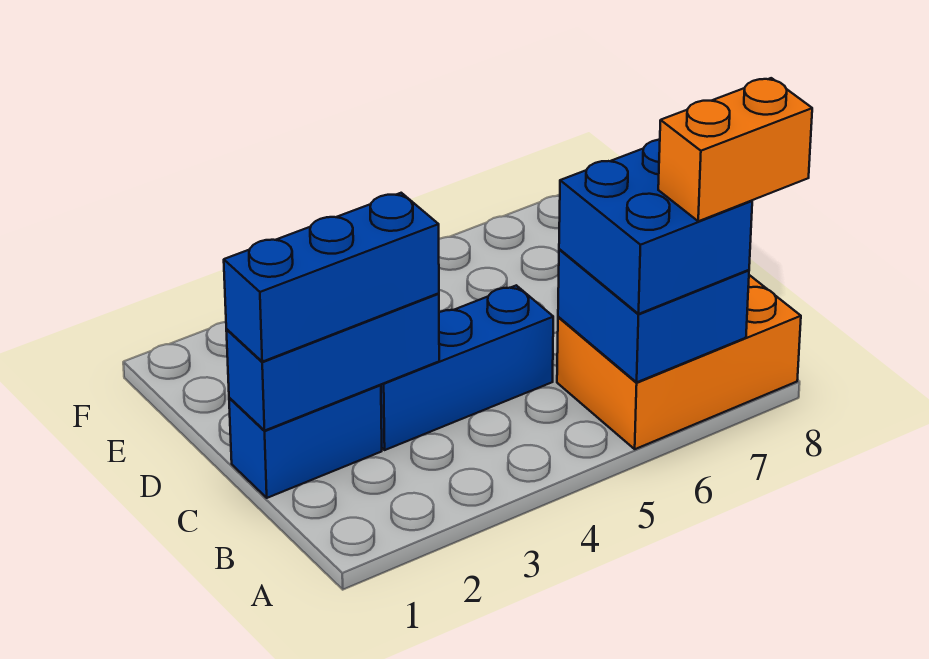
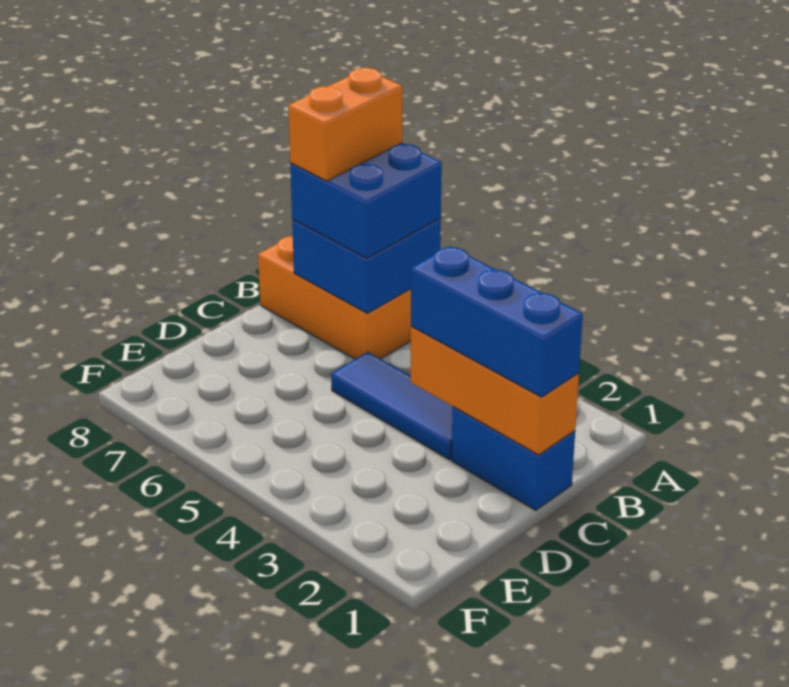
orange 1x2 brick [658,78,812,221] -> orange 1x2 brick turned to [288,68,402,181]
blue 1x3 brick [226,293,439,430] -> orange 1x3 brick [411,326,579,455]
blue 1x3 brick [381,285,553,450] -> blue 1x3 tile [331,352,453,460]

